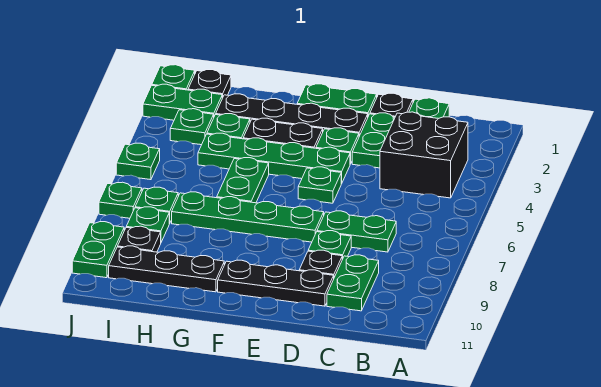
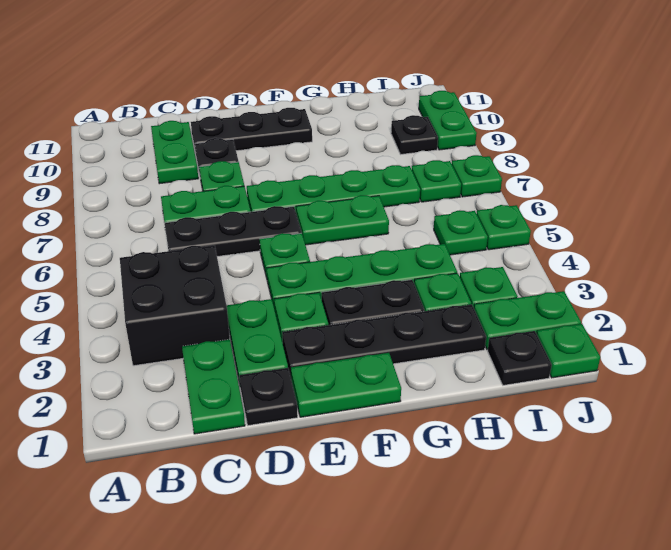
green 1x2 plate [217,158,269,203] -> green 1x2 plate turned to [296,195,389,245]
black 1x3 plate [109,246,224,292] -> black 1x3 plate moved to [165,206,302,257]
green 1x1 plate [126,207,170,242] -> green 1x1 plate moved to [434,211,488,255]

